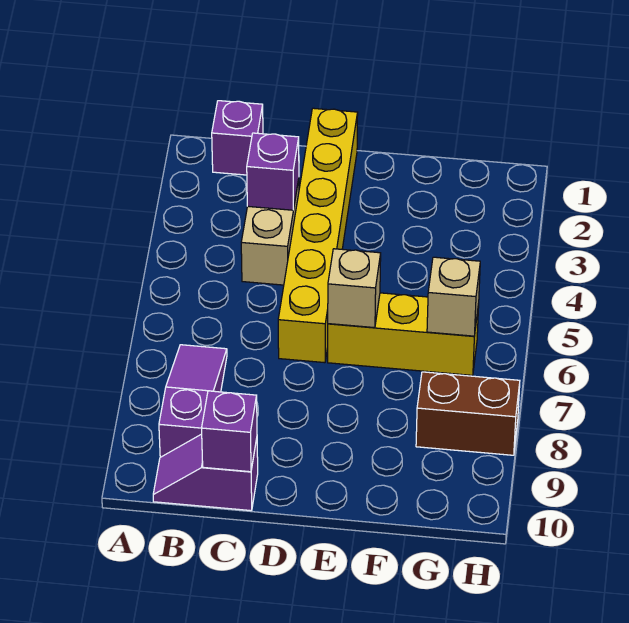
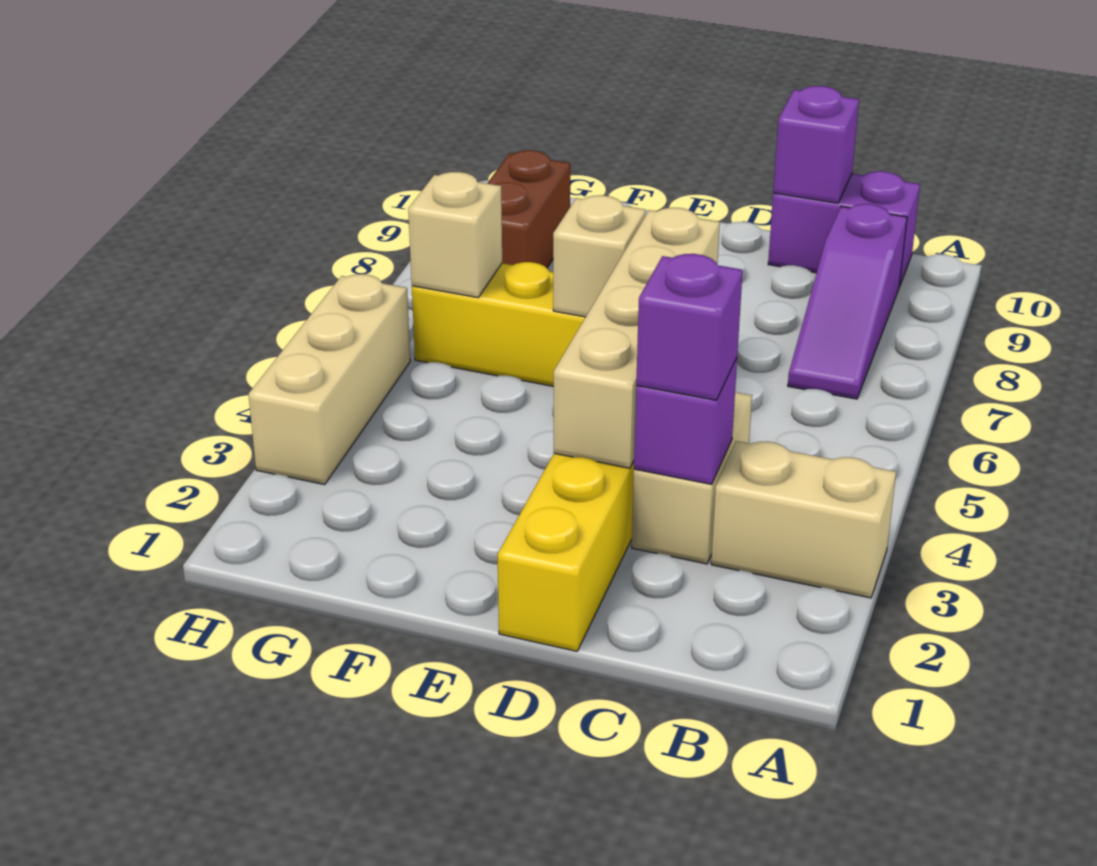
none -> tan 1x2 brick [711,441,896,598]
purple 1x1 brick [212,101,263,175] -> purple 1x1 brick moved to [636,254,743,400]
purple 1x2 slope [153,434,258,511] -> purple 1x2 brick [768,171,920,287]
none -> tan 1x4 brick [554,208,720,468]
brown 1x2 brick [416,372,520,455] -> brown 1x2 brick turned to [487,150,570,268]
none -> tan 1x3 brick [249,274,410,484]

